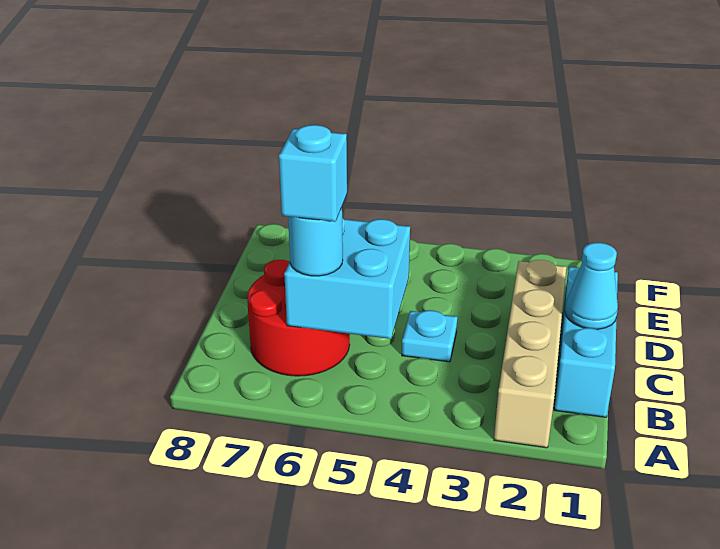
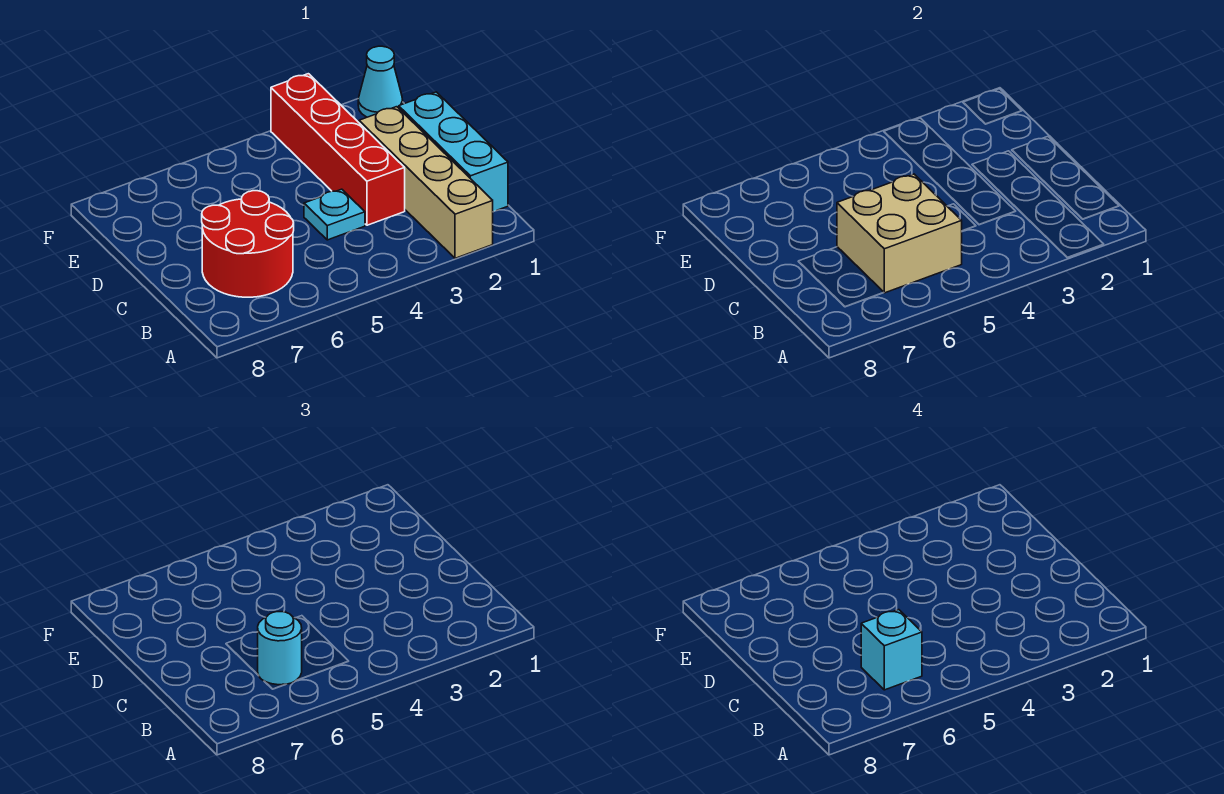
cyan 2x2 brick [284,218,410,339] -> tan 2x2 brick [837,174,962,293]
cyan 1x1 cone [565,243,618,329] -> cyan 1x1 cone moved to [358,46,403,117]
none -> red 1x4 brick [271,74,405,225]

